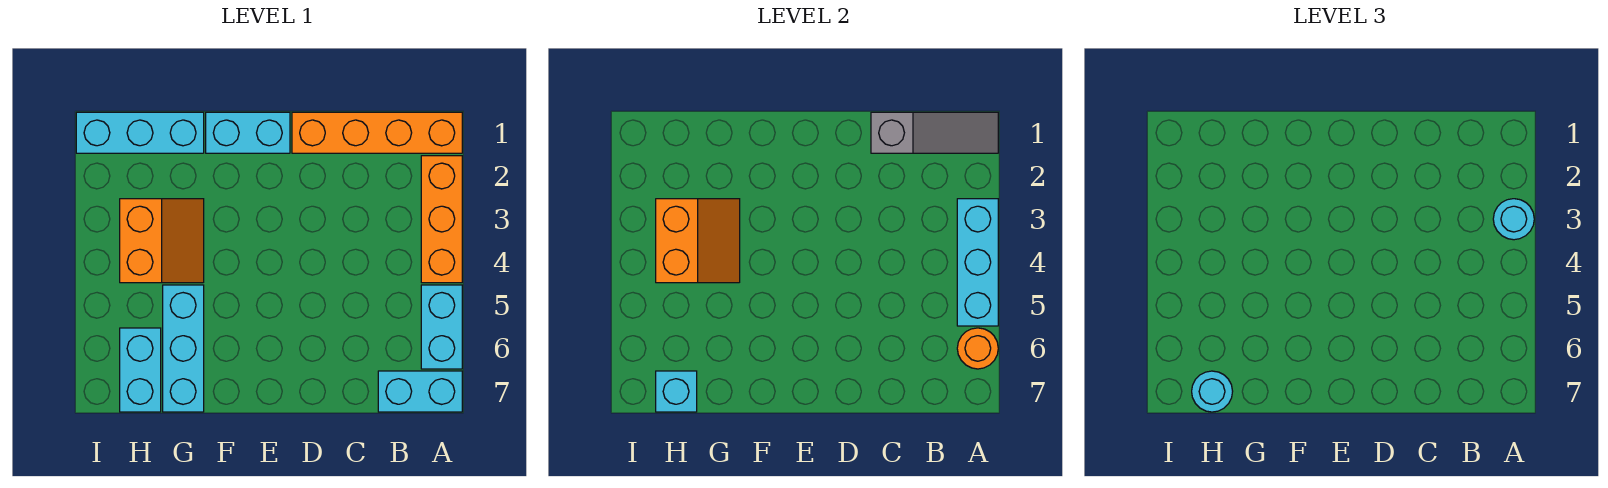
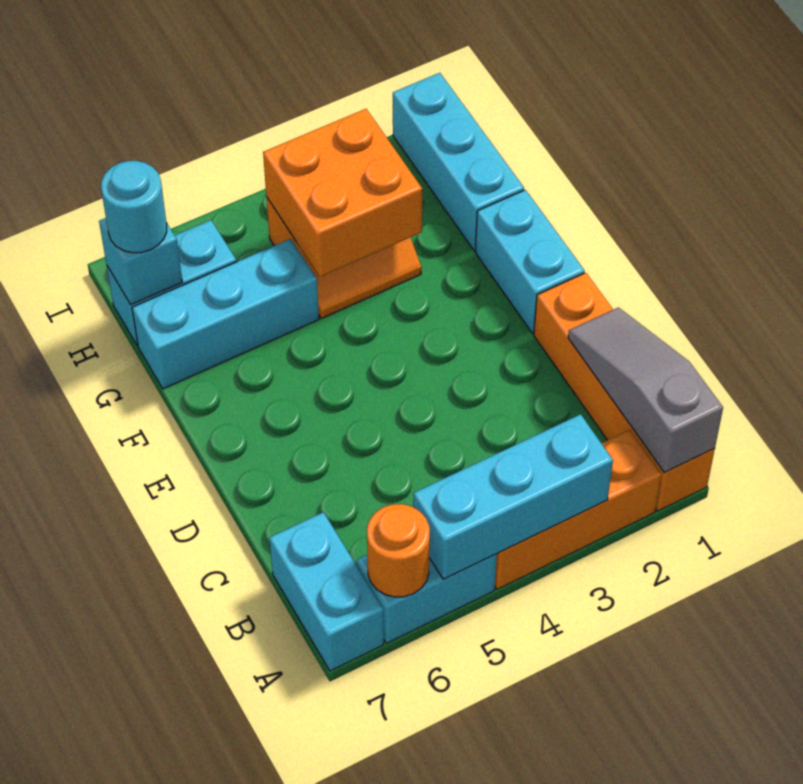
grey 1x3 slope [871,112,998,153] -> grey 1x3 slope turned to [568,307,723,473]
cyan 1x1 round brick [1493,199,1534,240] -> none
orange 2x2 slope [656,199,740,283] -> orange 2x2 brick [263,109,422,277]

